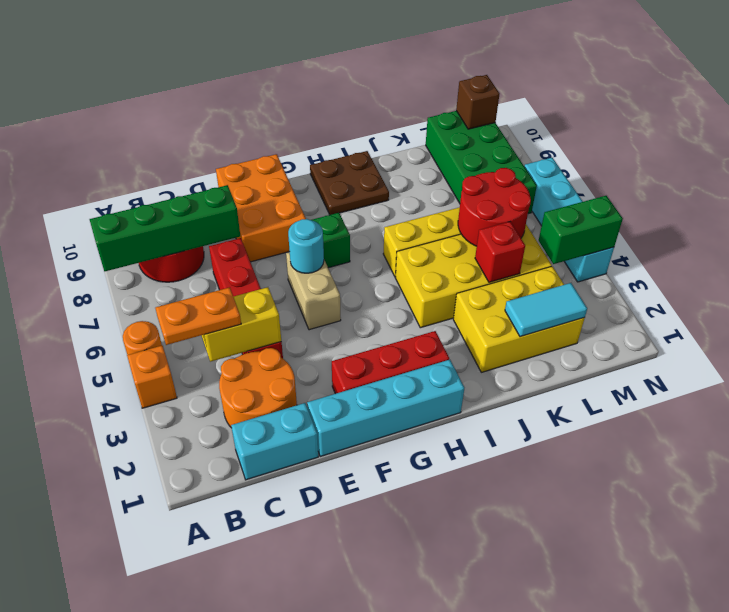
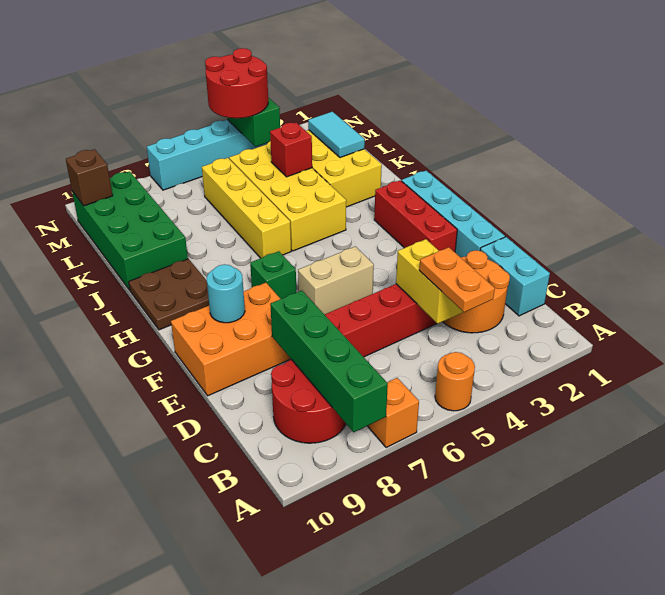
orange 1x1 brick [127,346,177,408] -> orange 1x1 brick moved to [368,378,419,448]
cyan 1x1 round brick [288,219,324,273] -> cyan 1x1 round brick moved to [207,264,245,323]
red 2x2 round brick [458,168,531,246] -> red 2x2 round brick moved to [205,48,268,118]
green 2x4 brick [426,111,537,214] -> green 2x4 brick turned to [72,171,188,290]

